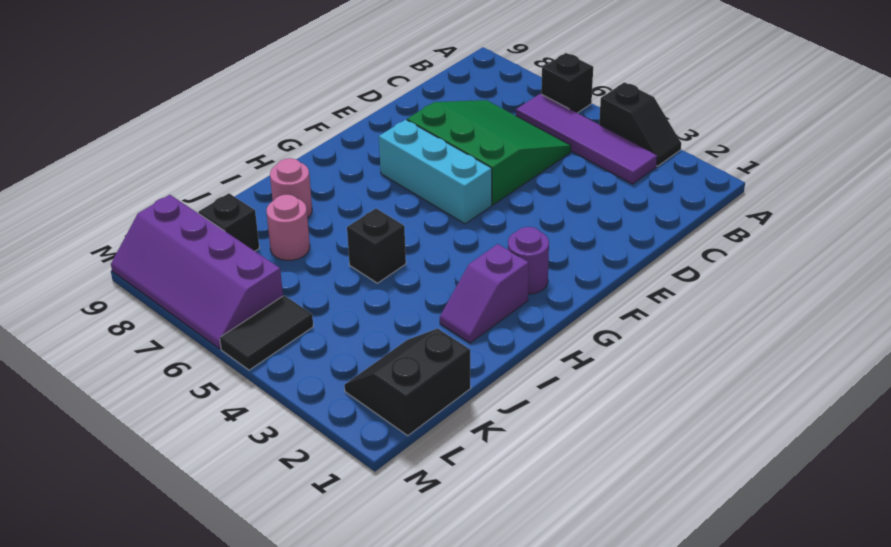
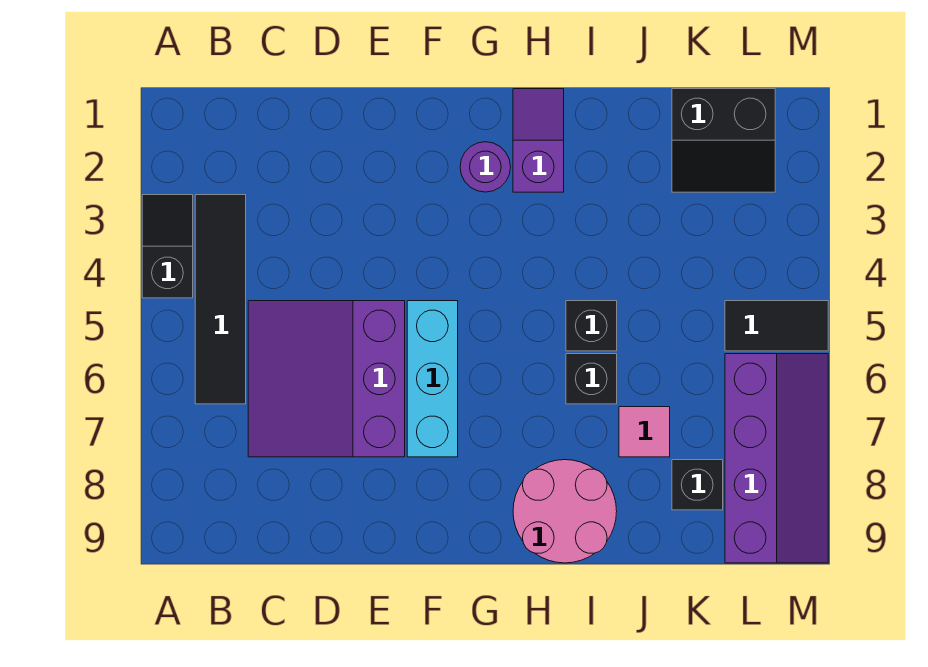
black 1x1 brick [541,53,593,113] -> black 1x1 brick moved to [566,354,617,404]
purple 1x4 tile [516,94,657,184] -> black 1x4 tile [195,195,246,404]
green 3x3 slope [407,100,571,205] -> purple 3x3 slope [248,301,405,457]
purple 1x2 slope [440,244,529,343] -> purple 1x2 slope turned to [513,89,564,192]
pink 1x1 round brick [270,158,312,218] -> pink 2x2 round brick [513,460,617,563]
pink 1x1 round brick [266,195,310,260] -> pink 1x1 tile [619,407,670,457]

